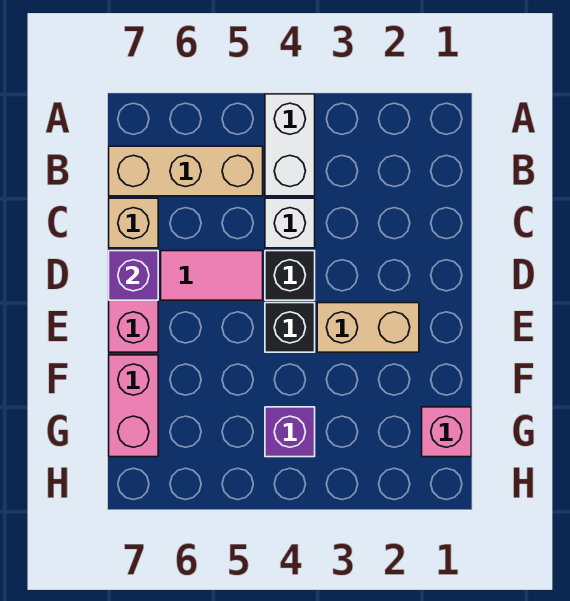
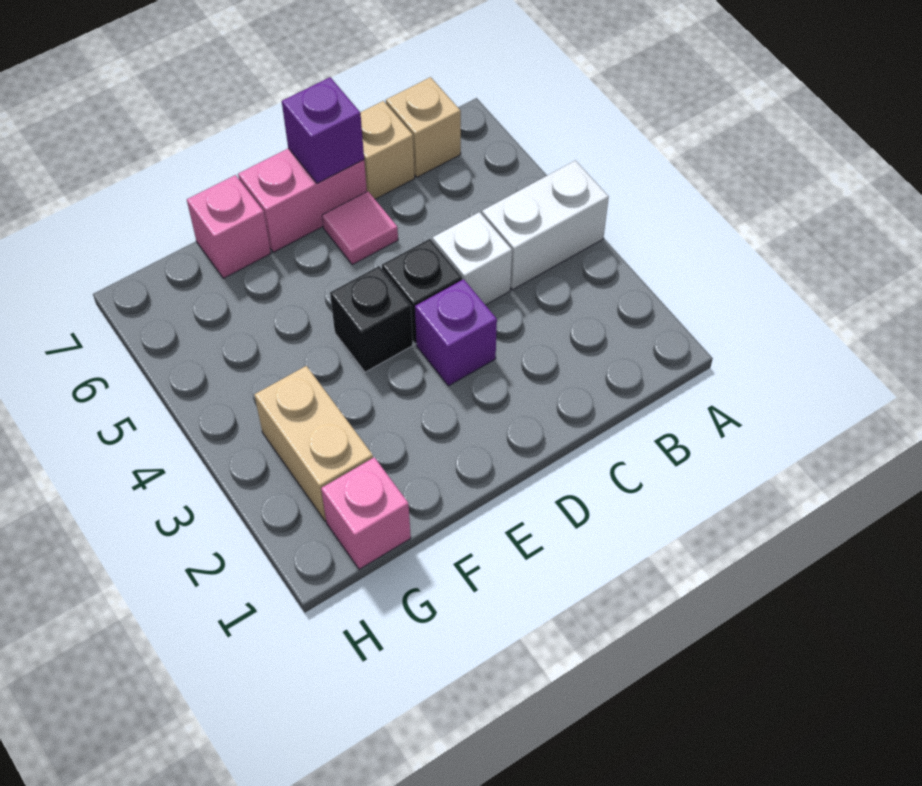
tan 1x3 brick [109,146,263,196] -> tan 1x1 brick [386,77,461,177]
pink 1x2 tile [161,251,263,300] -> pink 1x1 tile [322,191,398,265]
tan 1x2 brick [317,303,419,352] -> tan 1x2 brick moved to [254,366,373,521]
pink 1x2 brick [109,355,158,457] -> pink 1x1 brick [187,175,271,278]
purple 1x1 brick [265,407,315,457] -> purple 1x1 brick moved to [415,279,497,386]

